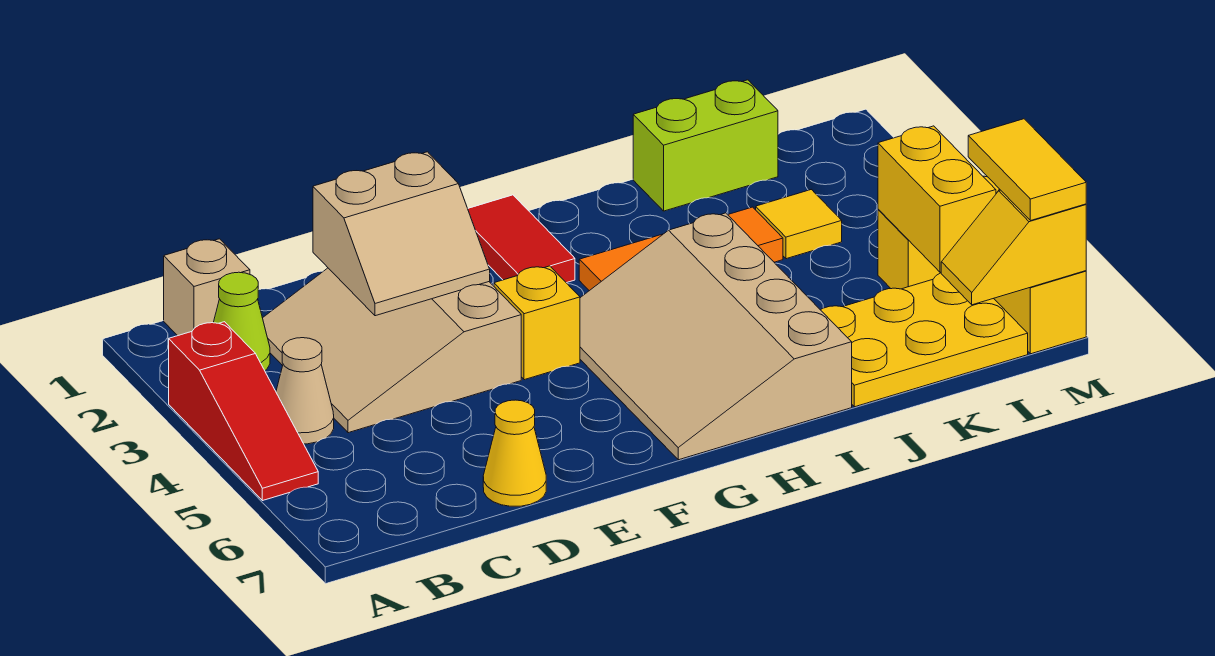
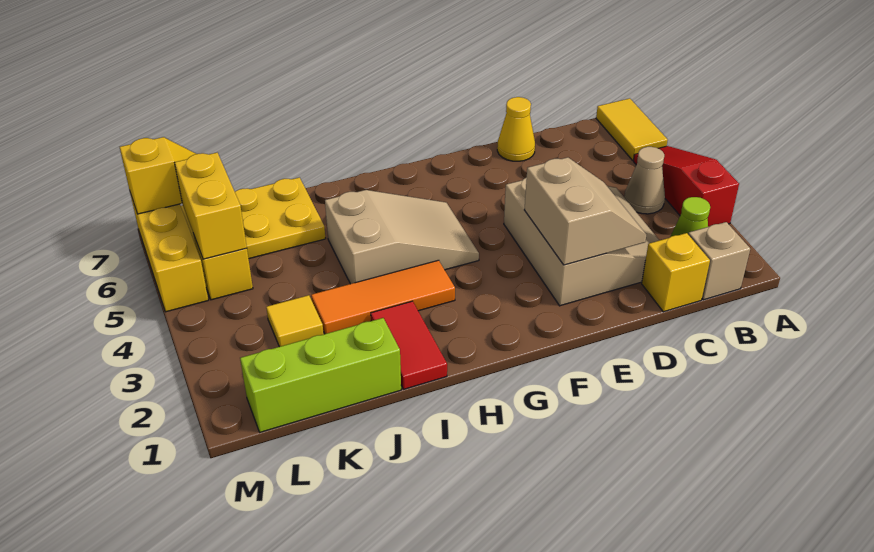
tan 2x2 slope [313,152,490,316] -> tan 2x2 slope turned to [524,157,646,265]
yellow 1x1 brick [494,266,580,380] -> yellow 1x1 brick moved to [642,233,710,312]
red 1x2 tile [468,195,575,283] -> red 1x2 tile moved to [371,301,447,389]
tan 3x4 slope [580,213,852,460] -> tan 2x3 slope [325,190,479,284]
lime 1x2 brick [633,80,778,211] -> lime 1x3 brick [240,318,401,432]
yellow 1x2 tile [968,119,1086,221] -> yellow 1x2 tile moved to [596,98,668,160]

